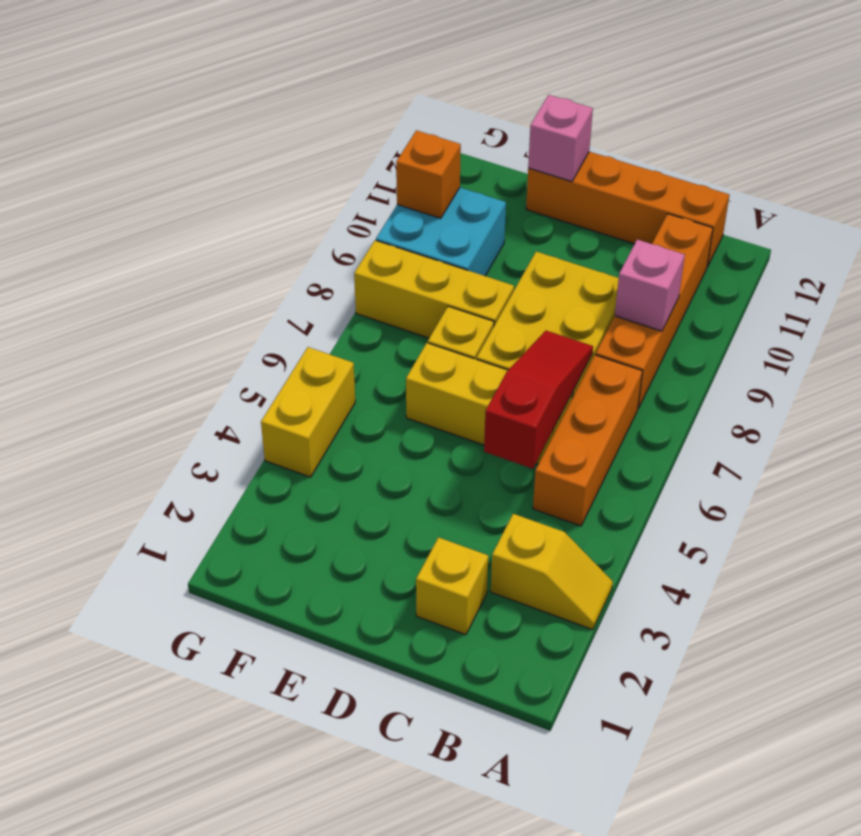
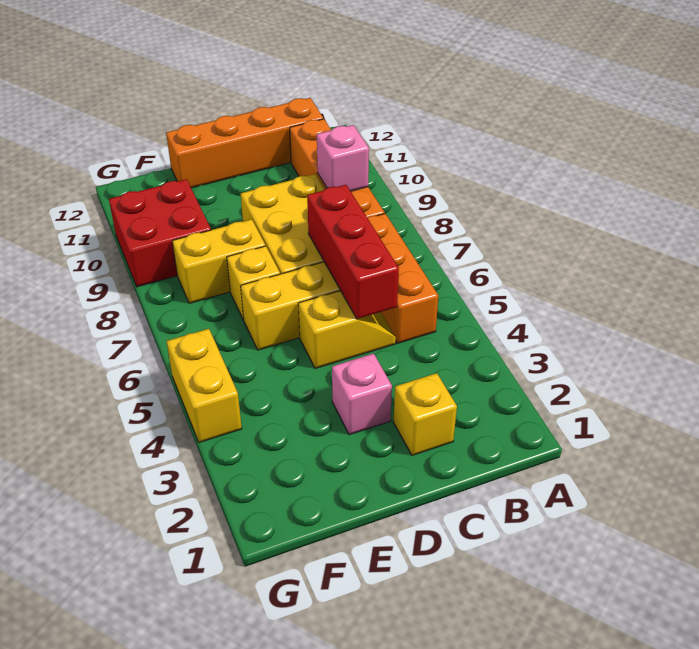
yellow 1x2 slope [491,514,613,630] -> yellow 1x2 slope moved to [298,291,396,369]
red 1x3 slope [484,331,593,469] -> red 1x3 brick [307,185,399,319]
yellow 1x3 brick [354,240,514,338] -> yellow 1x2 brick [172,219,265,303]
pink 1x1 brick [528,95,593,181] -> pink 1x1 brick moved to [332,354,392,435]
cyan 2x2 brick [376,188,506,276] -> red 2x2 brick [109,179,211,287]
orange 1x1 brick [396,130,461,218] -> none

